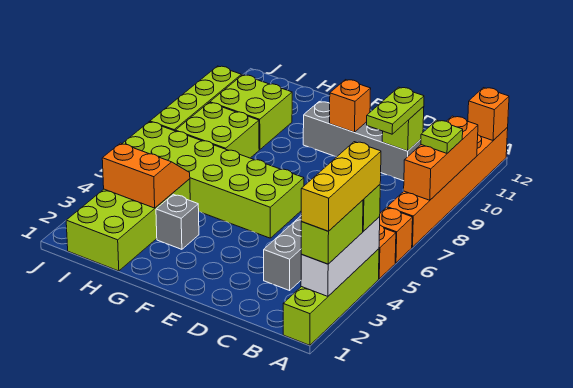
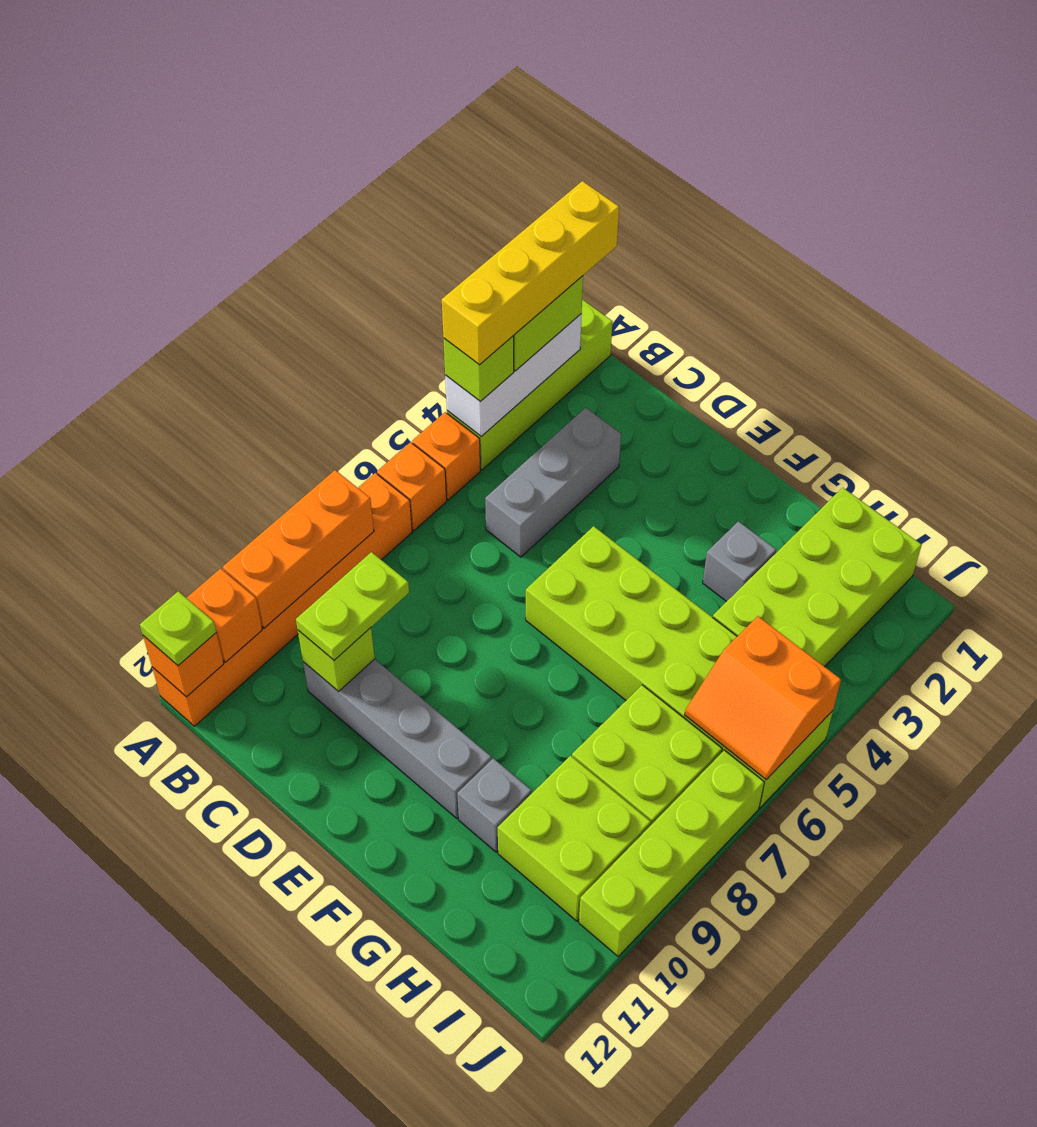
yellow 1x3 brick [301,142,381,231] -> yellow 1x4 brick [442,181,619,365]
lime 1x1 plate [421,120,463,153] -> lime 1x1 plate moved to [140,591,216,666]
orange 1x1 brick [330,80,371,132] -> orange 1x1 brick moved to [187,568,262,662]
none -> grey 1x1 brick [457,758,532,852]
orange 2x2 slope [102,143,190,208] -> orange 2x2 slope moved to [685,616,841,780]

